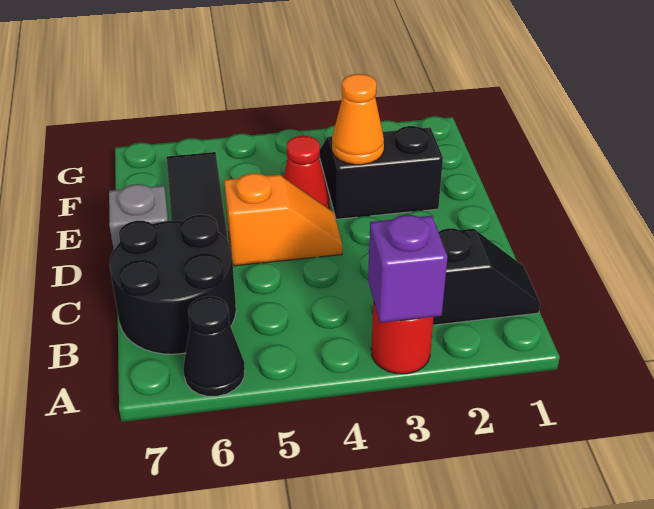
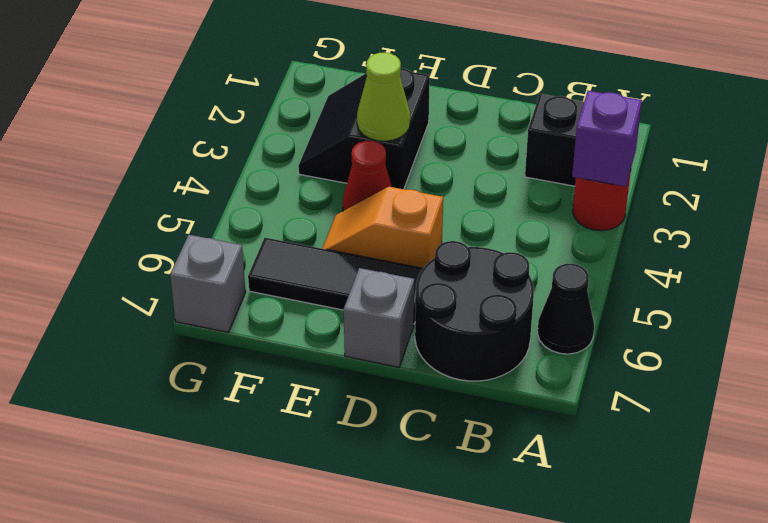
orange 1x2 slope [224,173,343,266] -> orange 1x2 slope turned to [322,187,443,268]
orange 1x1 cone [332,74,384,165] -> lime 1x1 cone [357,53,410,141]
none -> grey 1x1 brick [170,235,246,332]

